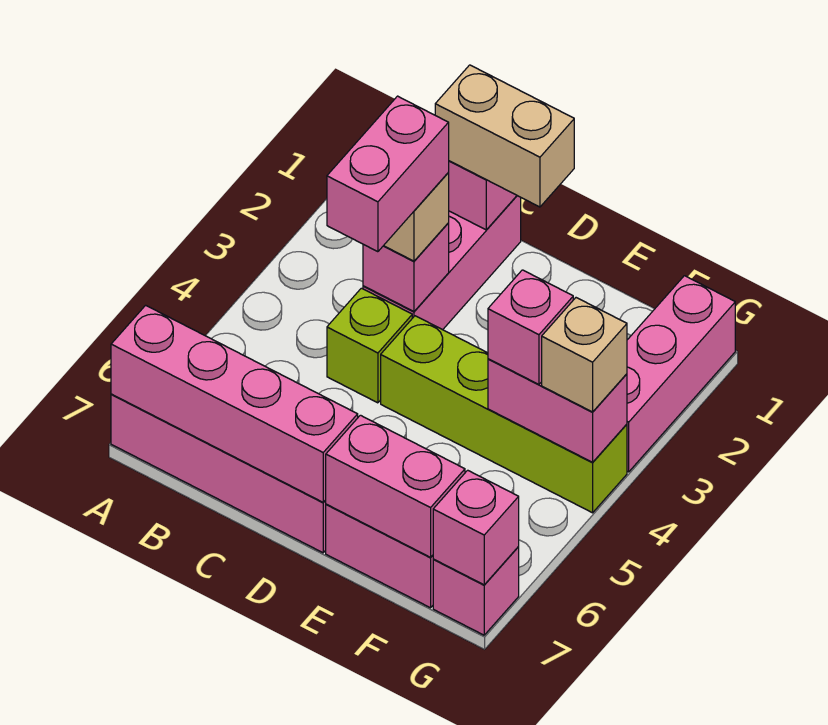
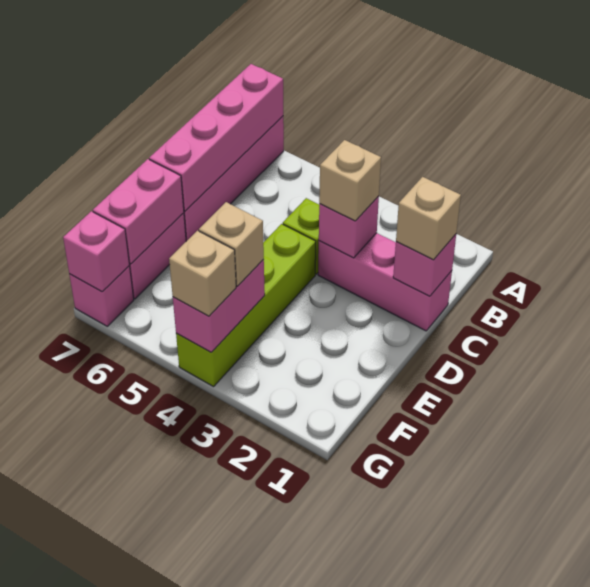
tan 1x2 brick [435,65,574,207] -> tan 1x1 brick [396,177,461,260]
pink 1x2 brick [327,96,449,252] -> none
pink 1x1 brick [488,270,573,384] -> tan 1x1 brick [199,202,264,286]
pink 1x3 brick [627,276,735,472] -> none

